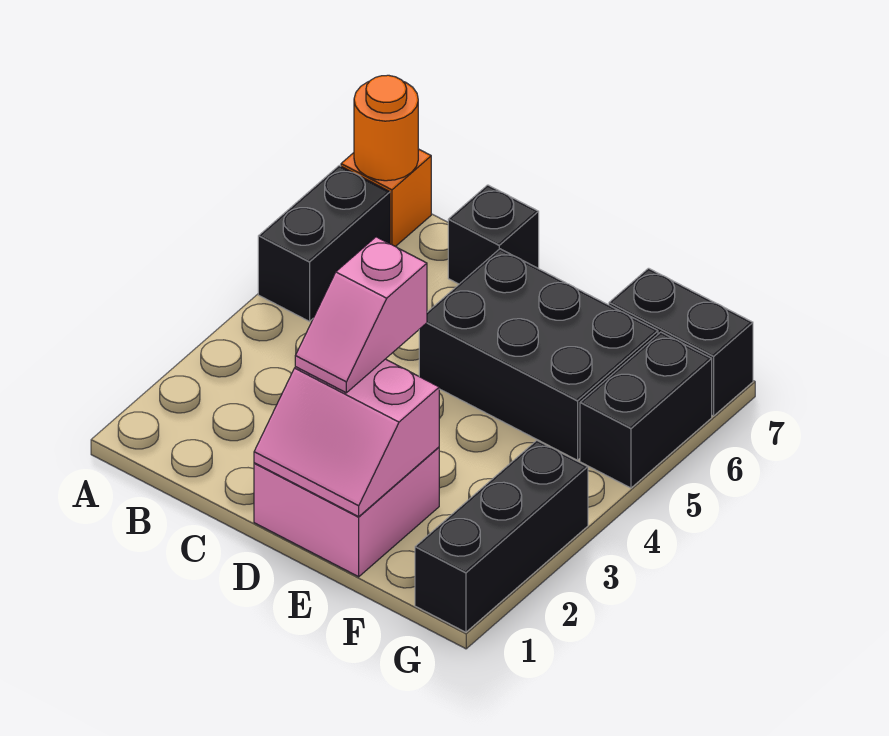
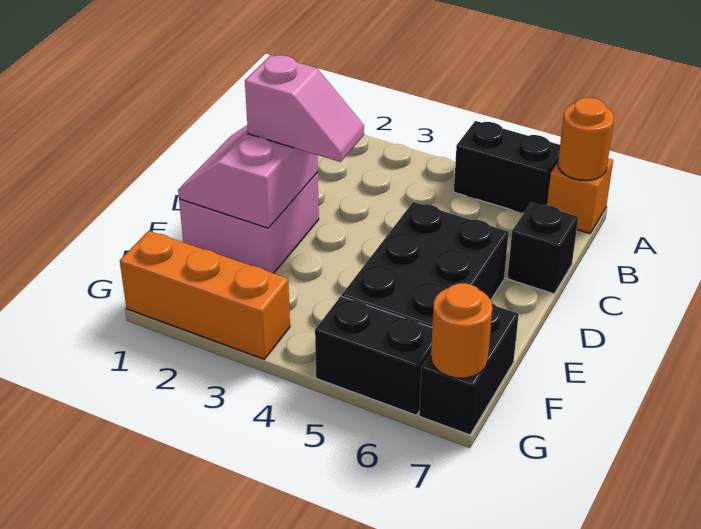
pink 1x2 slope [295,237,427,393] -> pink 1x2 slope turned to [245,55,364,162]
black 1x3 brick [415,440,588,632] -> orange 1x3 brick [120,231,290,359]
none -> orange 1x1 round brick [431,283,492,378]

